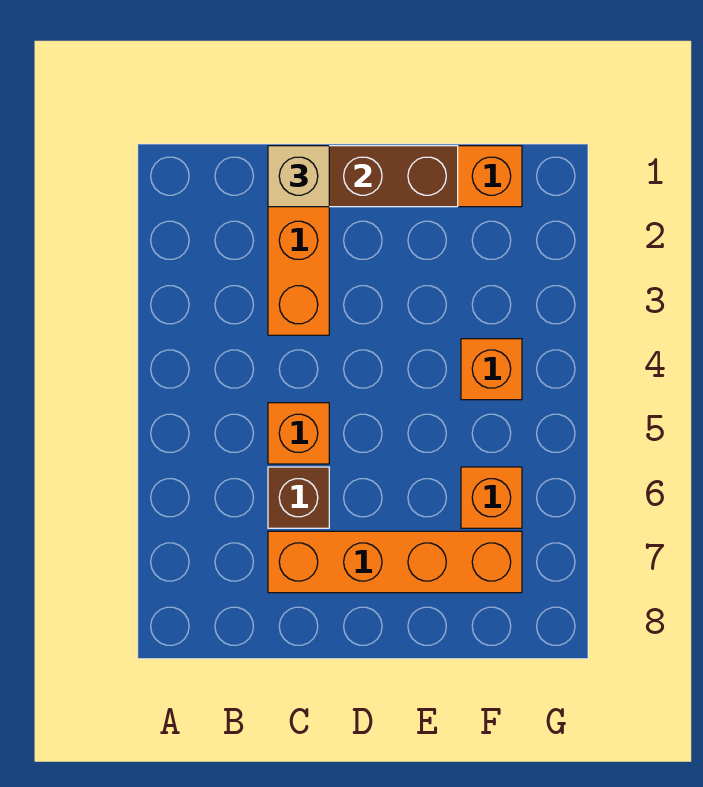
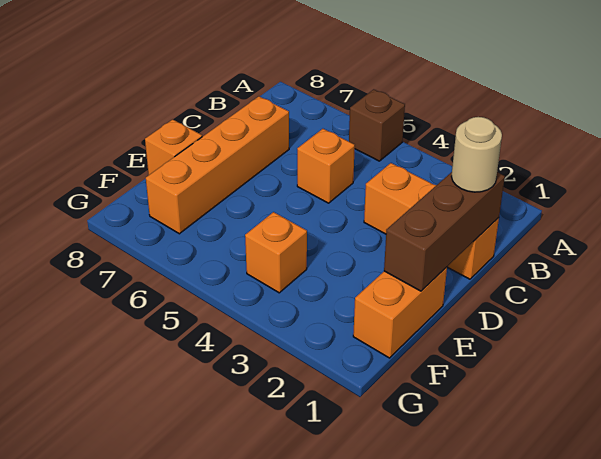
tan 1x1 brick [268,146,329,207] -> tan 1x1 round brick [451,117,502,192]
brown 1x1 brick [268,467,329,528] -> brown 1x1 brick moved to [349,89,405,161]
orange 1x1 brick [461,467,522,528] -> orange 1x1 brick moved to [145,119,202,175]

